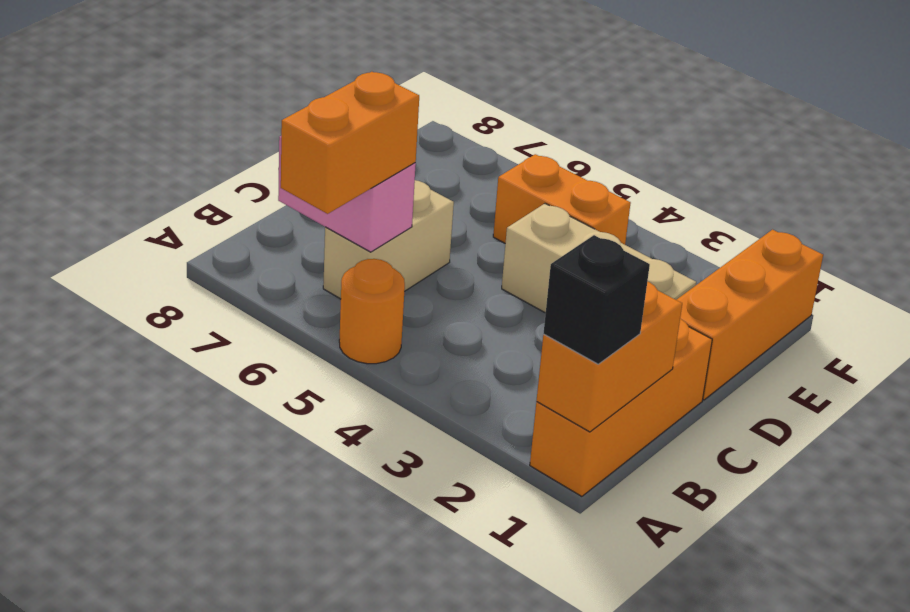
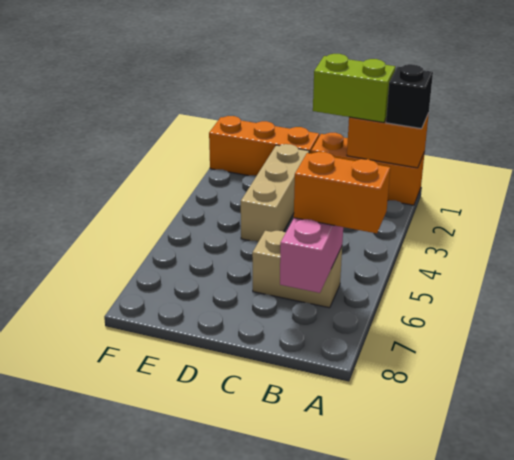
orange 1x1 round brick [339,259,405,364] -> none
none -> lime 1x2 brick [313,54,395,122]
orange 1x2 brick [493,154,631,245] -> none

